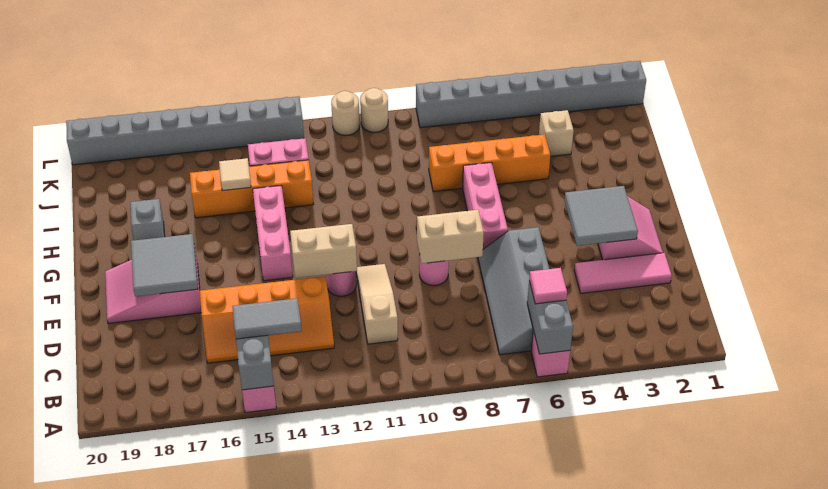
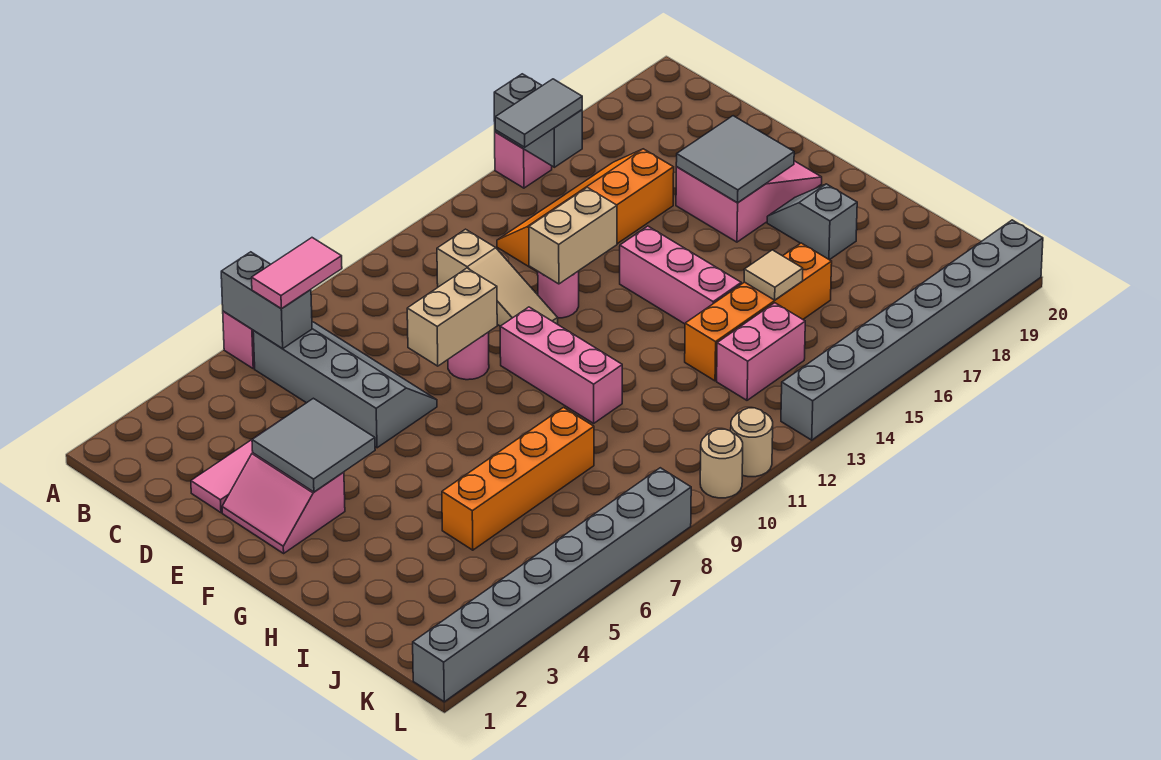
pink 1x1 tile [529,268,567,304] -> pink 1x2 tile [252,238,342,309]
pink 1x3 brick [463,163,508,249] -> pink 1x3 brick moved to [500,307,622,423]
tan 1x1 brick [539,110,574,156] -> none

